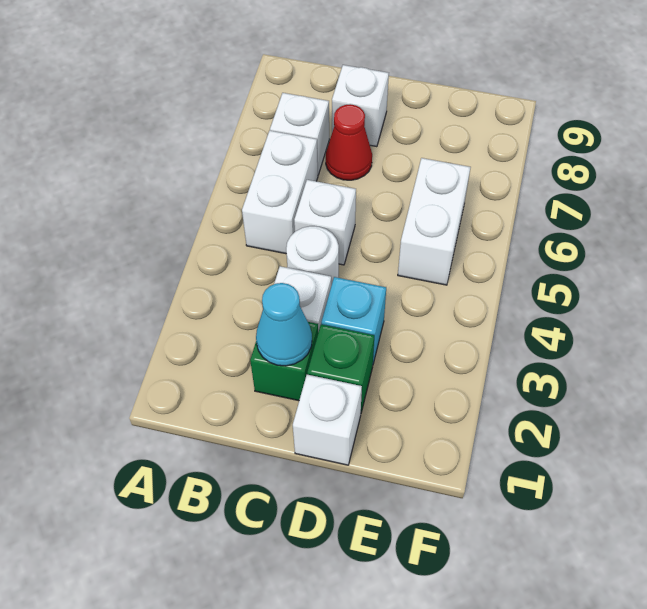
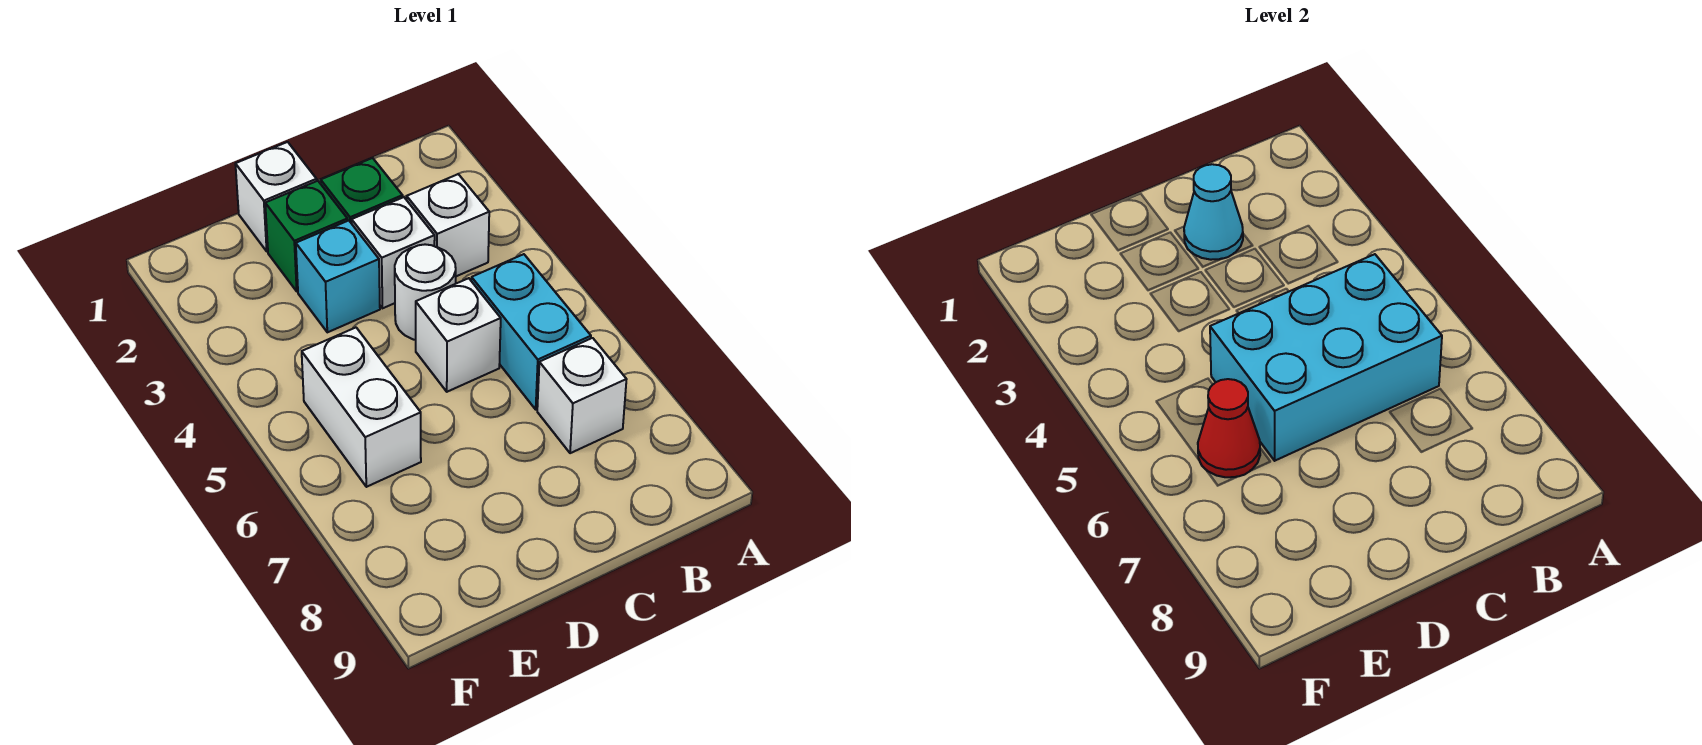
white 1x2 brick [242,131,318,254] -> cyan 1x2 brick [471,254,591,409]
none -> cyan 2x3 brick [1210,254,1442,461]
red 1x1 cone [326,104,372,180] -> red 1x1 cone moved to [1198,379,1260,477]
white 1x1 brick [332,65,389,147] -> white 1x1 brick moved to [407,174,489,276]

